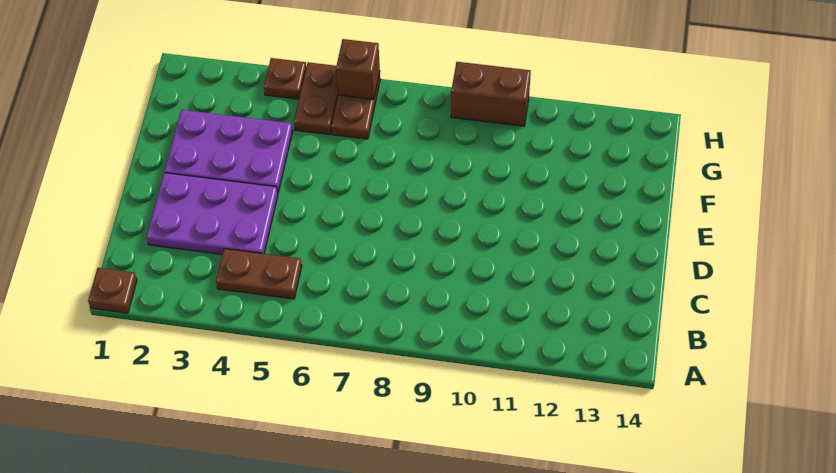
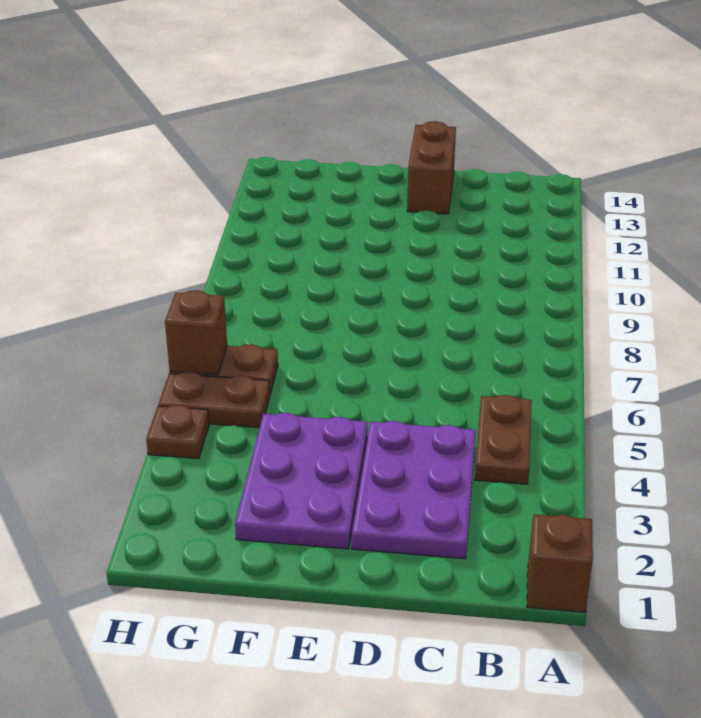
brown 1x1 plate [88,268,137,313] -> brown 1x1 brick [527,514,593,612]
brown 1x2 brick [451,62,531,126] -> brown 1x2 brick moved to [407,121,456,214]

